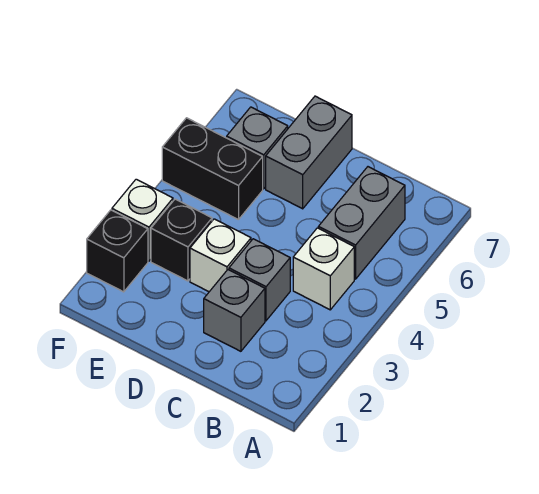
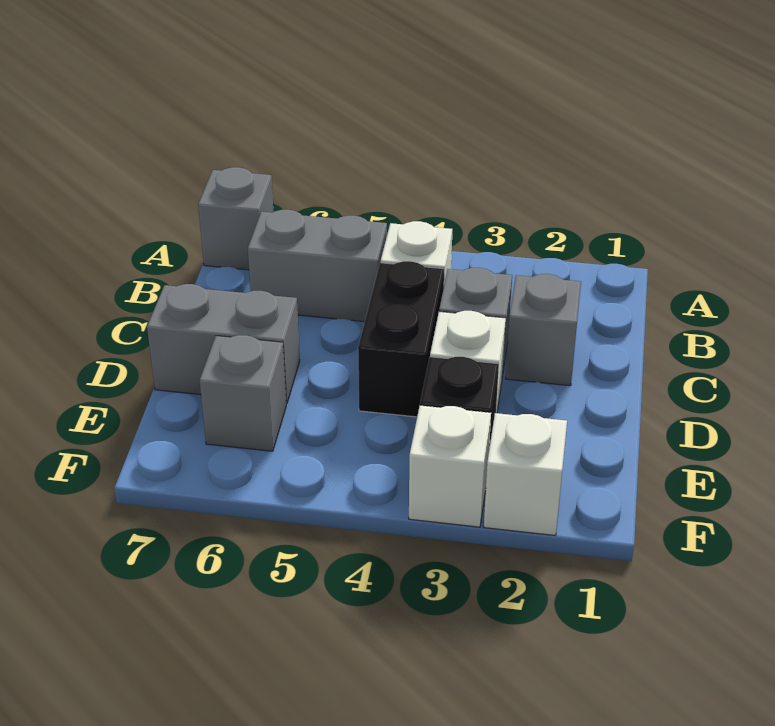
none -> grey 1x1 brick [198,167,273,270]
black 1x2 brick [162,118,263,220] -> black 1x2 brick moved to [358,261,444,417]
black 1x1 brick [87,210,148,292] -> white 1x1 brick [484,413,567,535]

